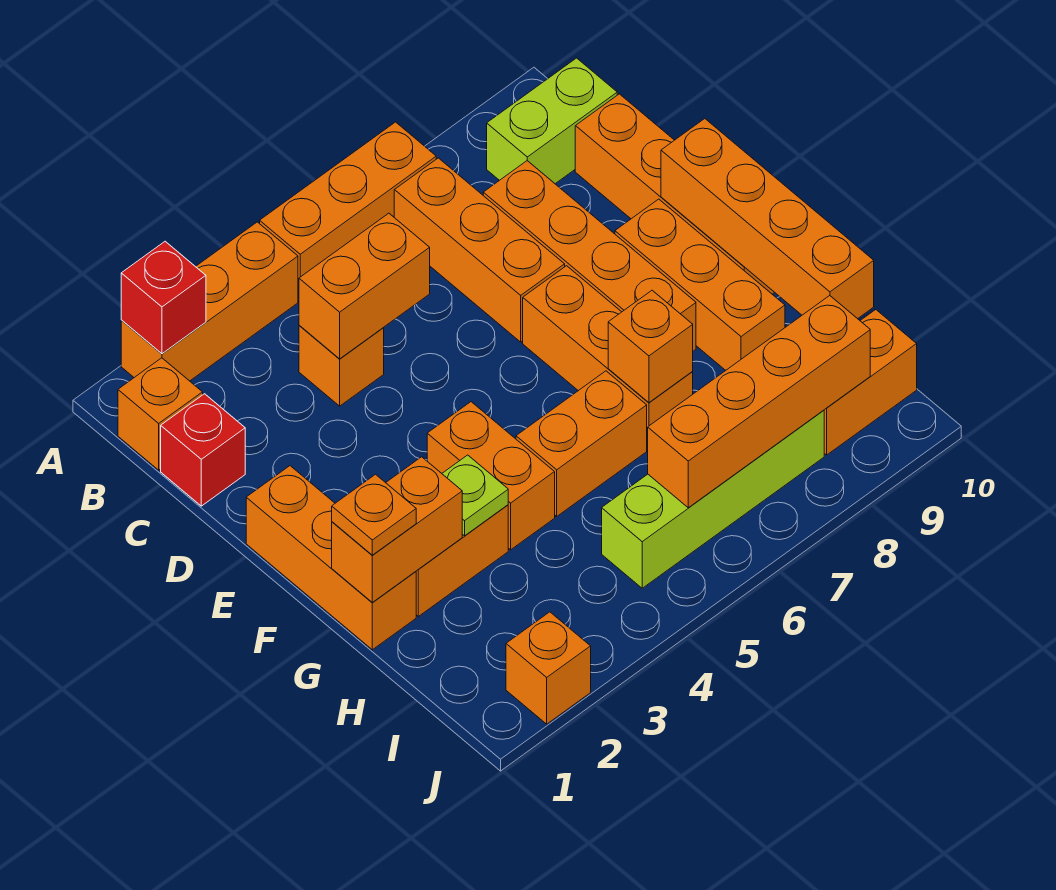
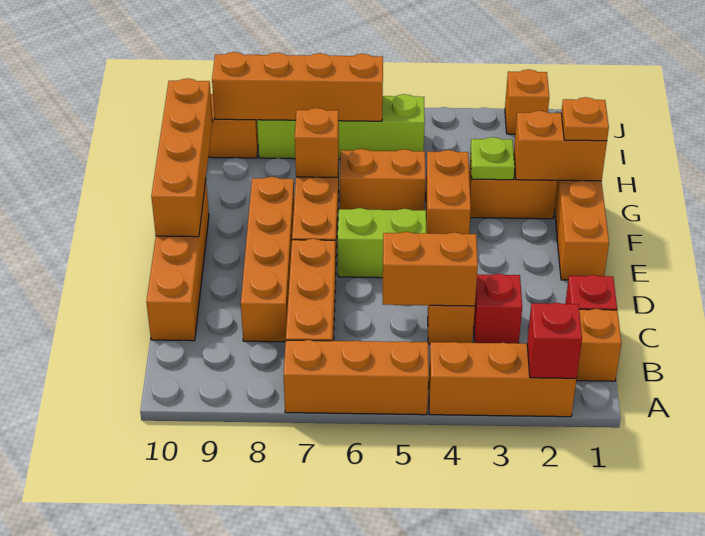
lime 1x2 brick [487,58,617,184] -> lime 1x2 brick moved to [338,208,426,278]
none -> red 1x1 brick [474,274,522,343]
orange 1x3 brick [615,199,785,370] -> none

